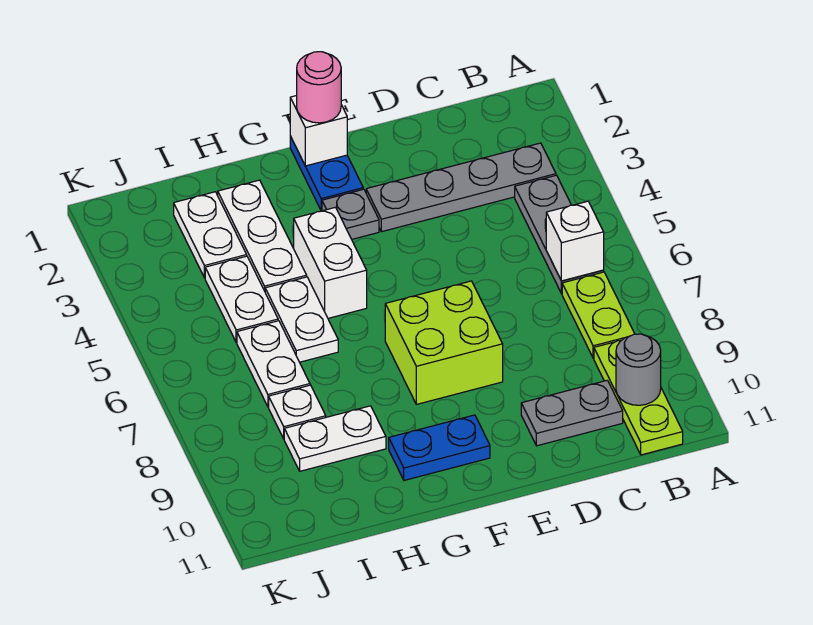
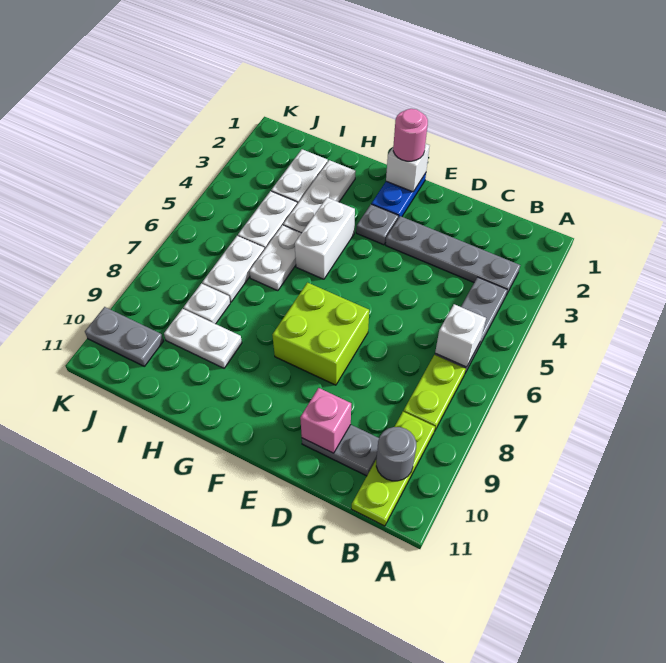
none -> pink 1x1 brick [300,388,351,453]
blue 1x2 plate [389,415,490,480] -> none
none -> grey 1x2 plate [85,307,163,366]

